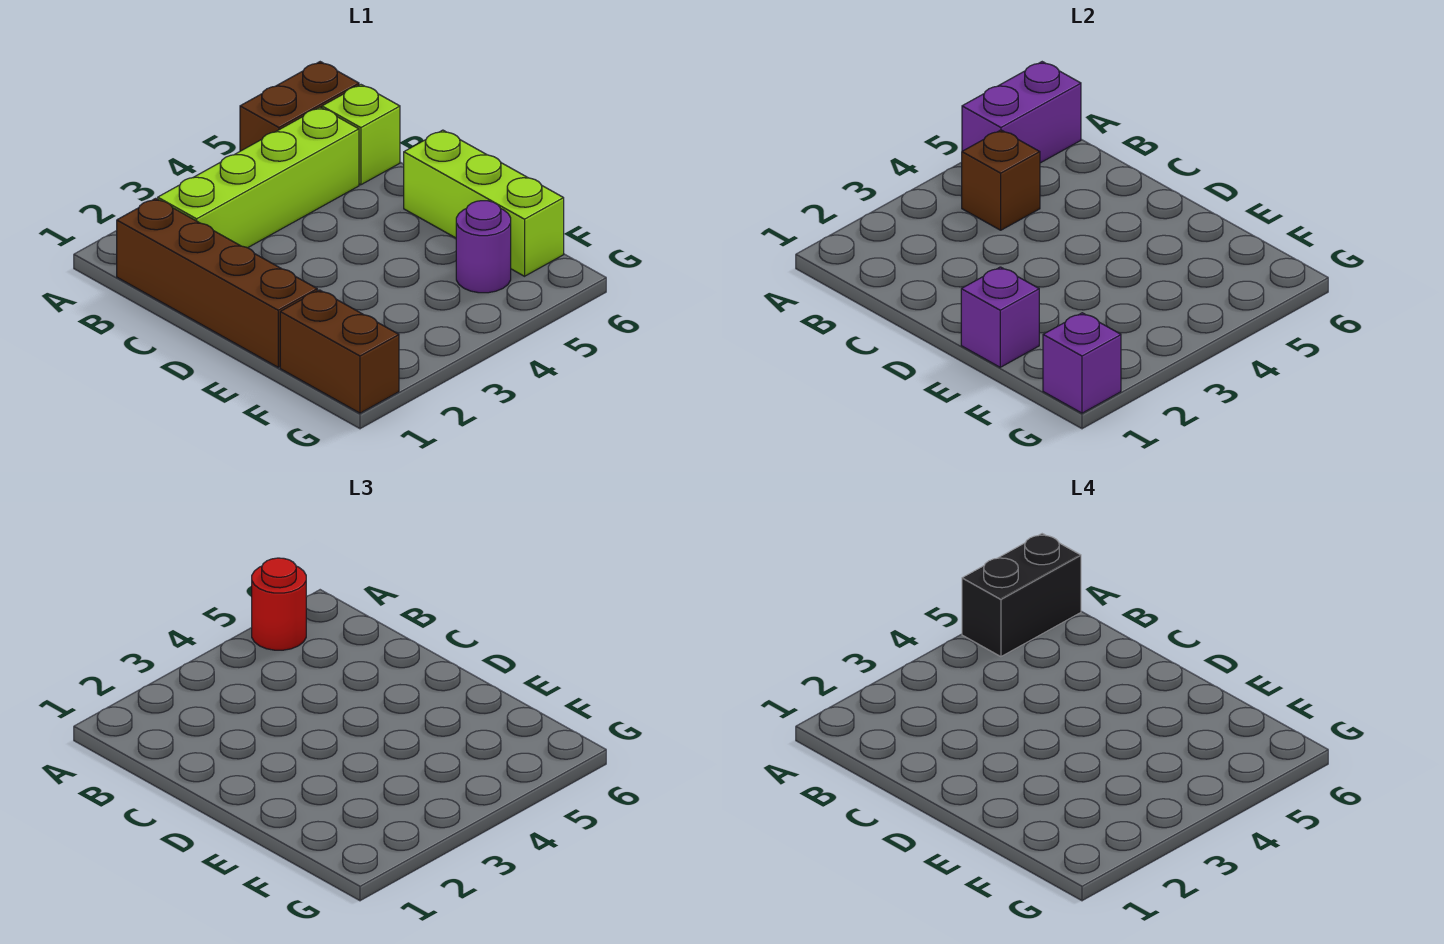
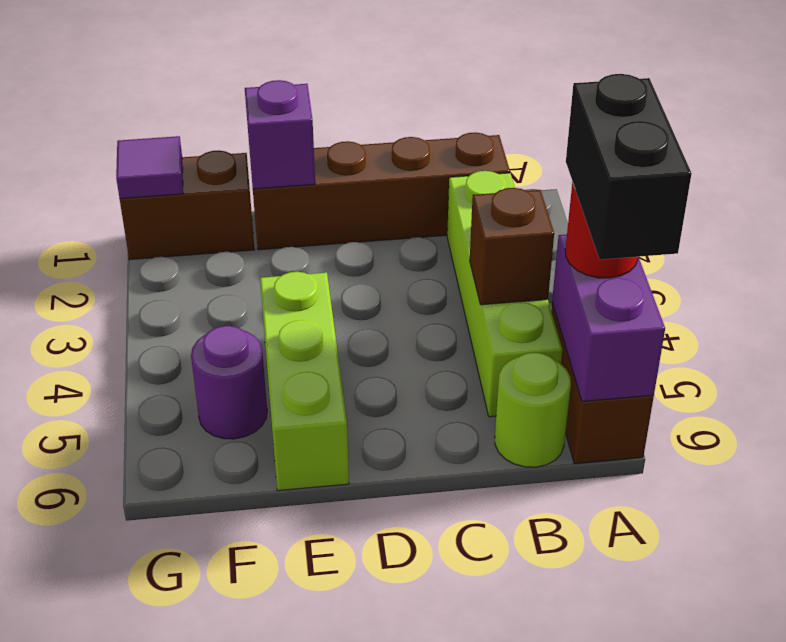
lime 1x1 brick [322,85,400,185] -> lime 1x1 round brick [495,352,571,467]
lime 1x3 brick [404,130,564,276] -> lime 1x3 brick turned to [260,272,349,491]
purple 1x1 brick [1043,313,1121,413] -> purple 1x1 tile [116,136,183,199]

